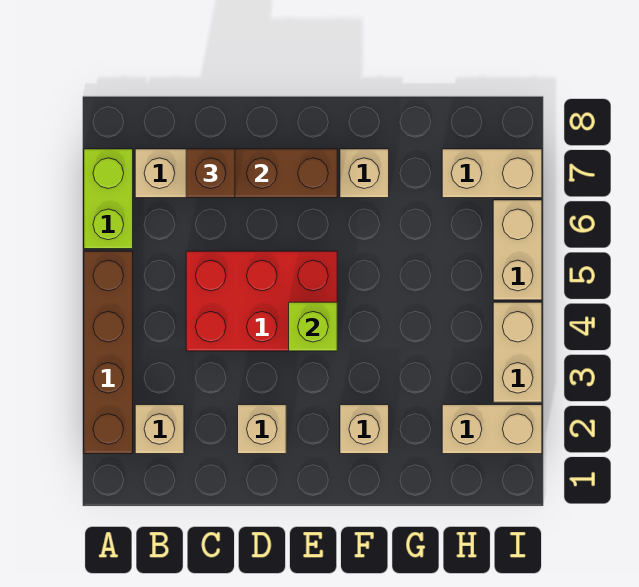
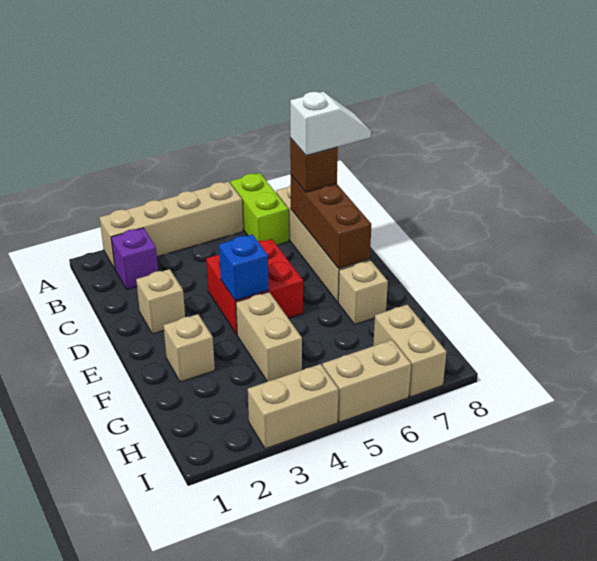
brown 1x4 brick [84,251,133,454] -> tan 1x4 brick [99,182,243,269]
lime 1x2 brick [84,149,133,249] -> lime 1x2 brick turned to [230,173,289,245]
tan 1x1 brick [135,405,184,454] -> purple 1x1 brick [111,228,158,290]
red 2x3 brick [186,251,337,351] -> red 2x2 brick [206,239,303,335]
none -> white 1x2 slope [290,92,371,156]
lime 1x1 brick [289,302,337,351] -> blue 1x1 brick [219,234,269,301]
tan 1x2 brick [442,405,542,454] -> tan 1x2 brick moved to [236,292,302,382]

